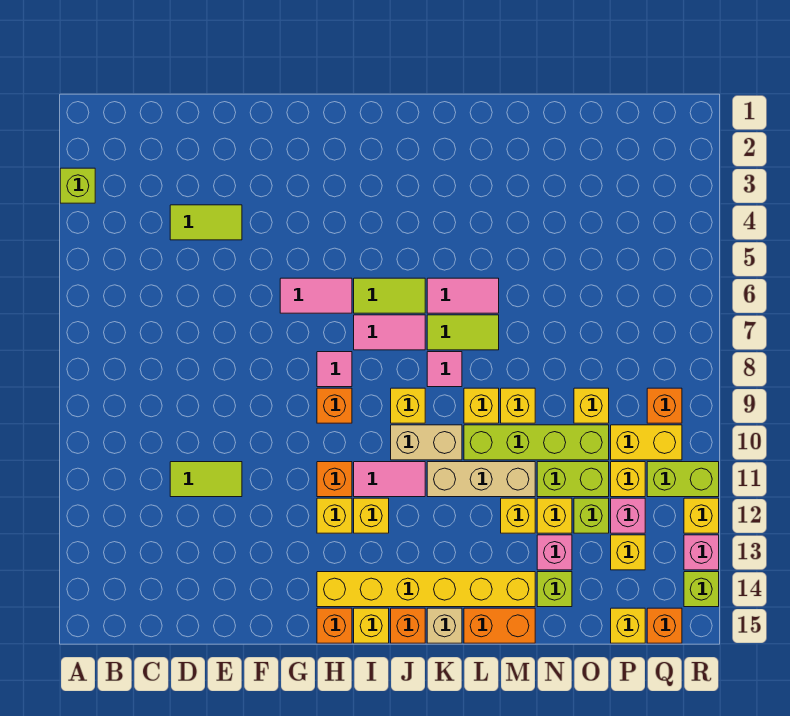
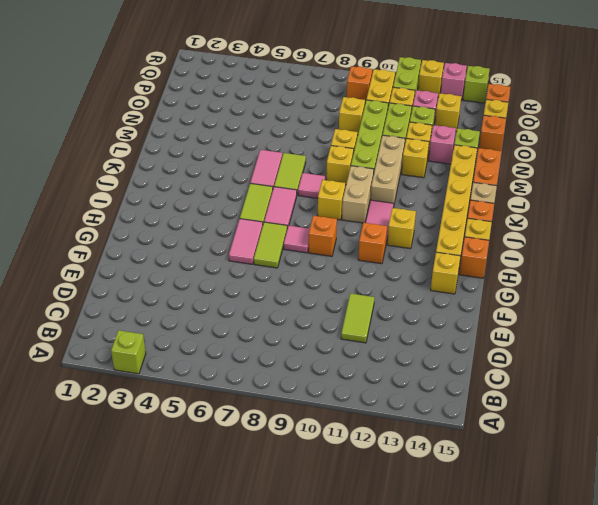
lime 1x2 tile [170,205,242,240] -> lime 1x2 tile moved to [254,222,287,268]
yellow 1x1 brick [317,498,352,533] -> yellow 1x1 brick moved to [431,252,460,294]
none -> orange 1x1 brick [479,115,506,151]

